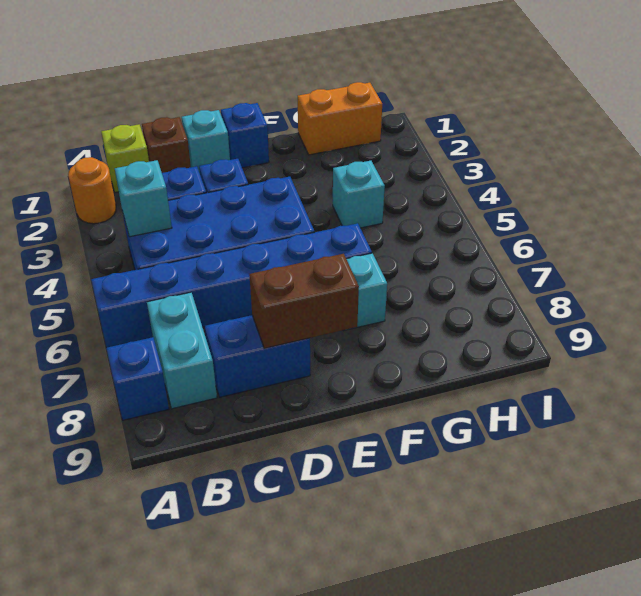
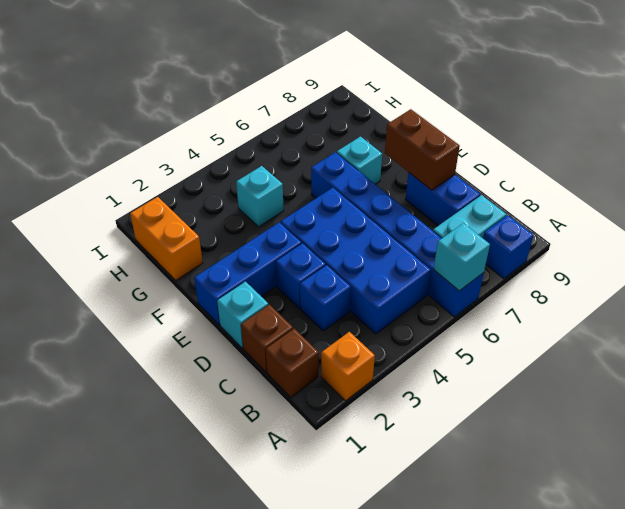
orange 1x1 round brick [68,157,116,224] -> orange 1x1 brick [321,332,375,401]
lime 1x1 brick [101,124,149,192] -> brown 1x1 brick [266,329,319,397]
cyan 1x1 brick [115,160,172,237] -> cyan 1x1 brick moved to [434,223,490,291]
blue 1x1 brick [221,103,269,168] -> blue 1x3 brick [194,222,302,325]

